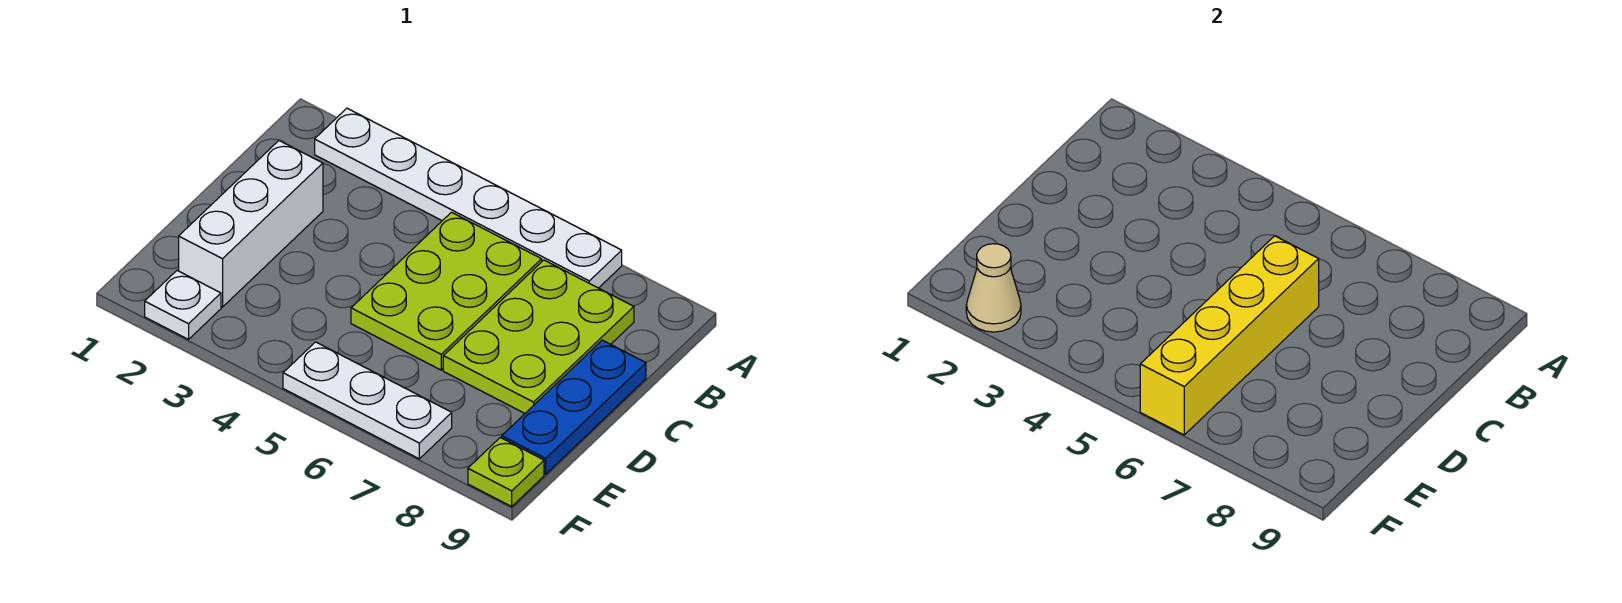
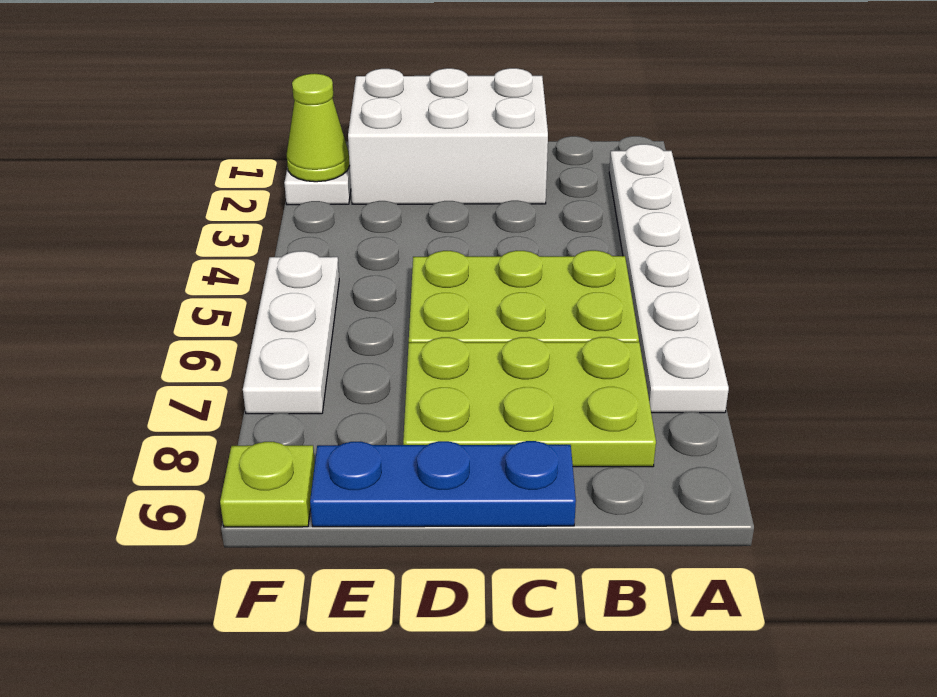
white 1x3 brick [179,140,323,307] -> white 2x3 brick [348,68,548,204]
yellow 1x4 brick [1140,236,1319,435] -> none
tan 1x1 cone [966,244,1021,332] -> lime 1x1 cone [286,74,350,182]

